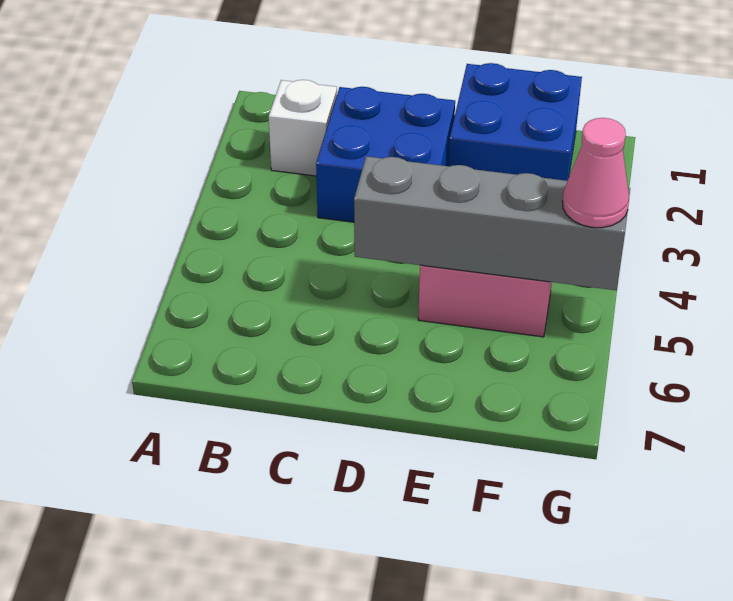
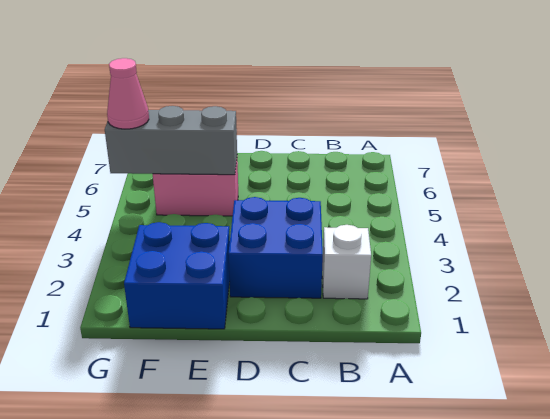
grey 1x4 brick [354,156,630,290] -> grey 1x3 brick [105,106,237,175]

